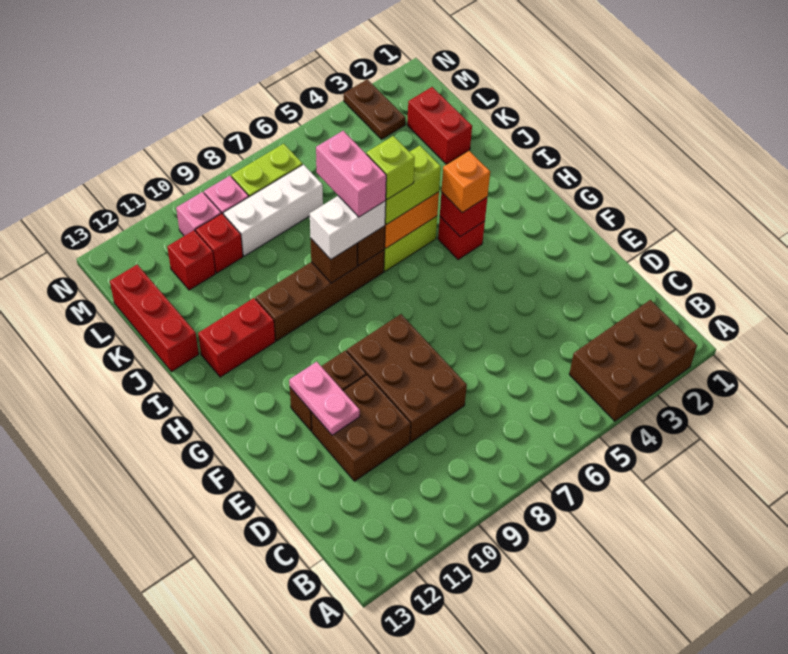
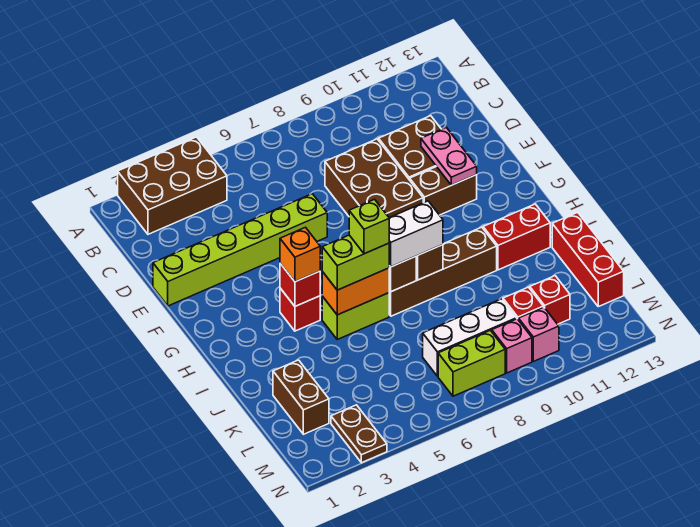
none -> lime 1x6 brick [153,194,327,306]
pink 1x2 brick [316,131,386,217] -> none
red 1x2 brick [407,87,472,164] -> brown 1x2 brick [273,360,329,434]

